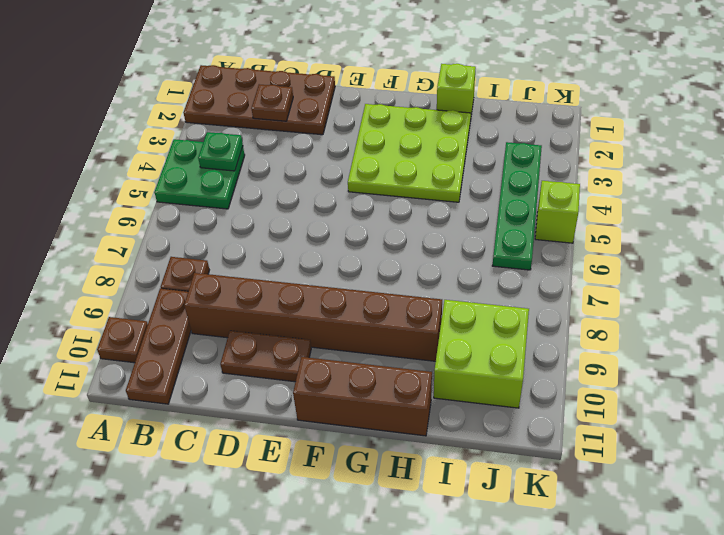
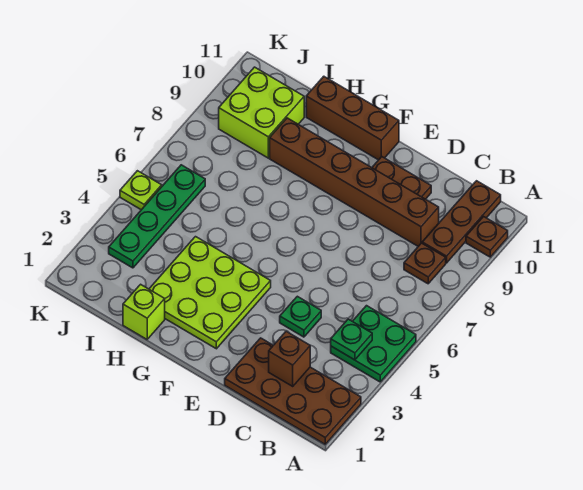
brown 1x1 plate [252,84,293,121] -> brown 1x1 brick [269,331,310,386]
none -> green 1x1 plate [280,296,321,337]
lime 1x1 brick [535,181,580,243] -> lime 1x1 plate [120,171,162,210]

